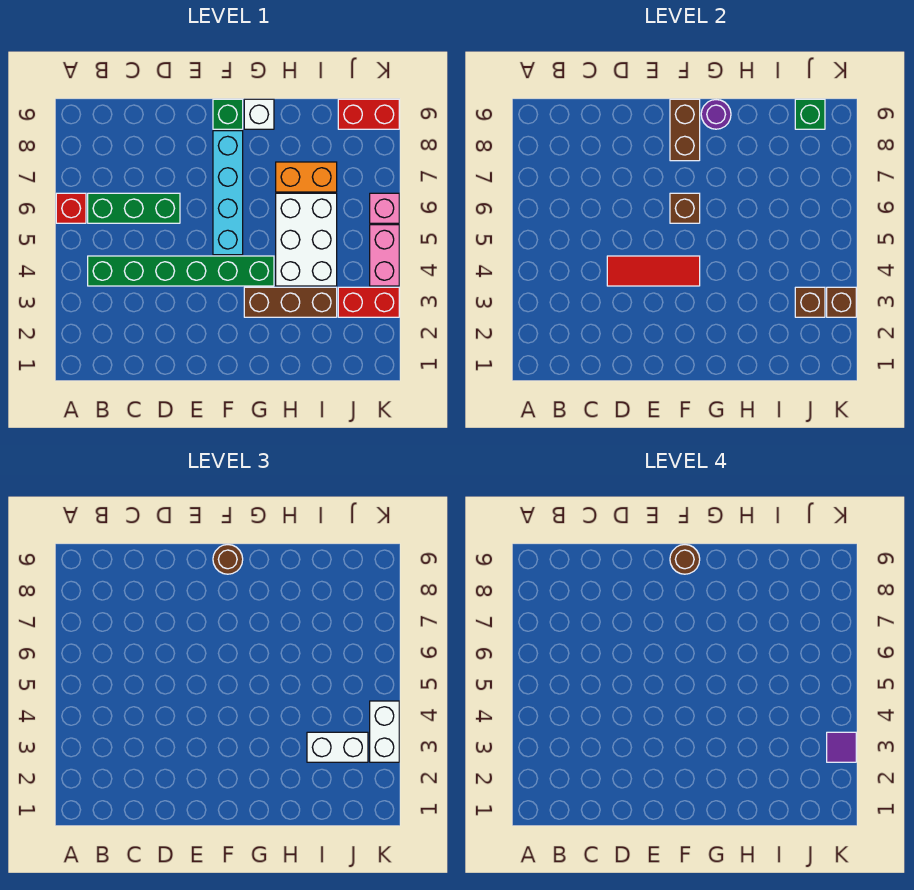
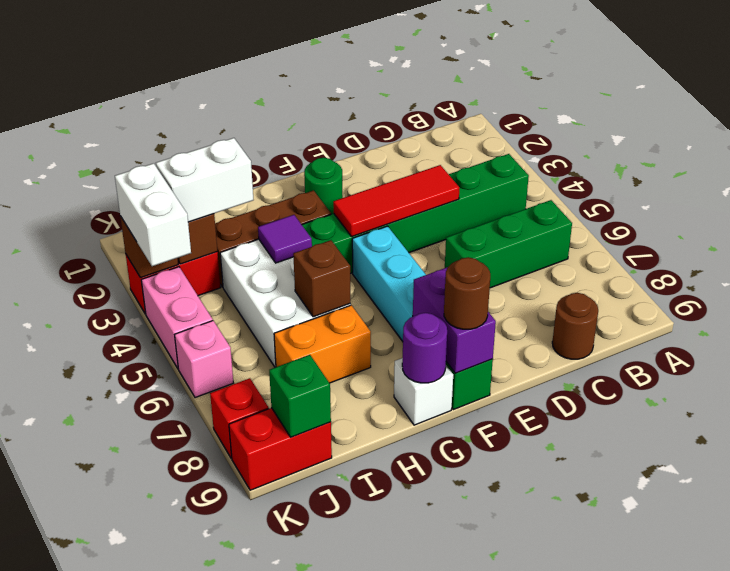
red 1x1 brick [56,193,86,223] -> red 1x1 brick moved to [210,378,269,458]
none -> green 1x1 round brick [304,158,343,214]
brown 1x1 brick [670,193,700,223] -> brown 1x1 brick moved to [293,240,350,317]
brown 1x2 brick [670,99,700,161] -> purple 1x2 brick [413,267,496,373]
brown 1x1 round brick [670,545,700,574] -> brown 1x1 round brick moved to [552,293,598,359]
purple 1x1 tile [827,732,856,762] -> purple 1x1 tile moved to [258,215,312,263]

